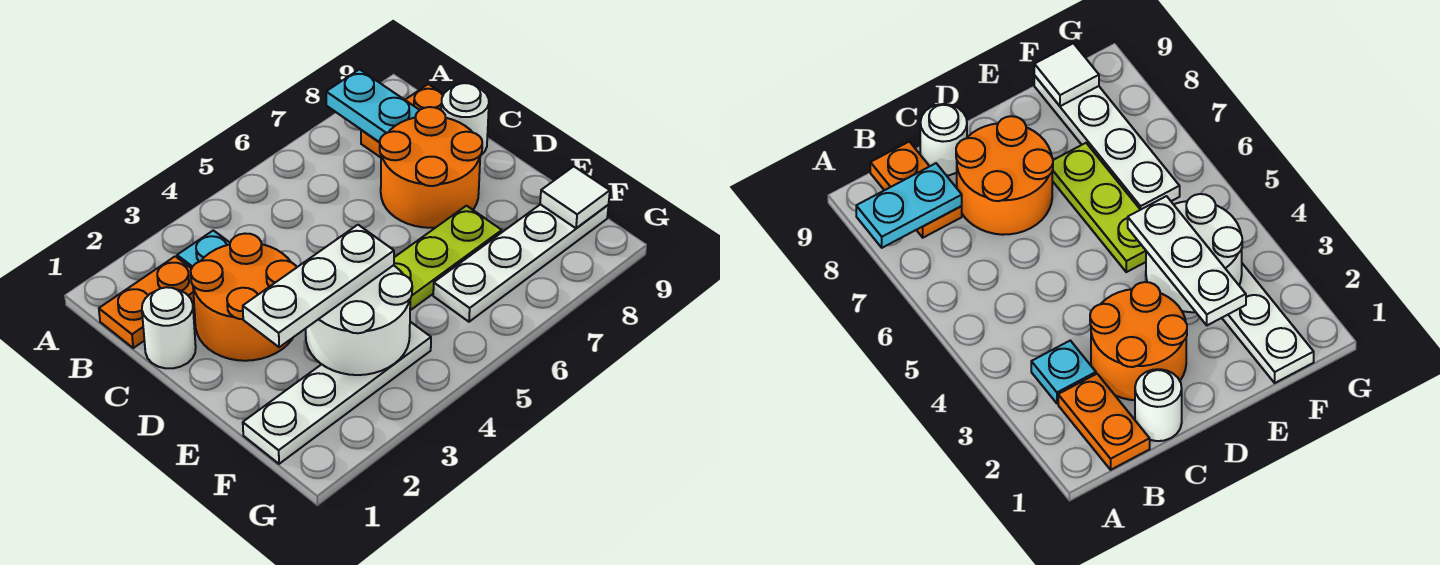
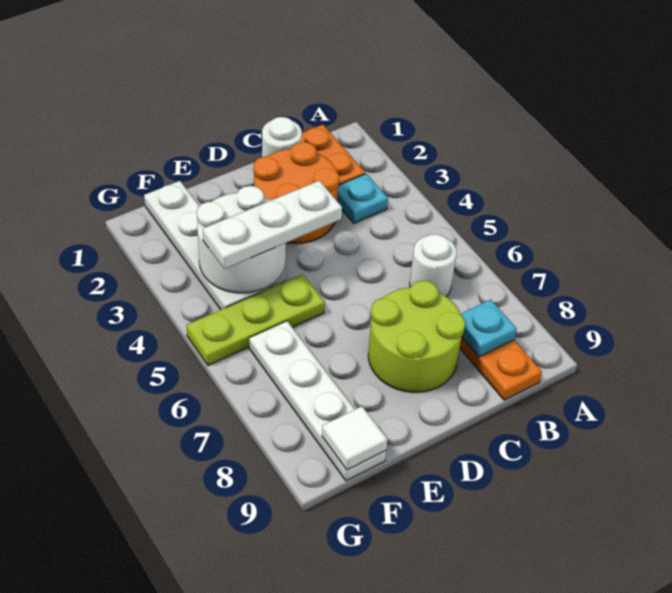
cyan 1x2 plate [326,69,419,142] -> cyan 1x1 plate [461,300,517,357]
orange 2x2 round brick [380,107,482,228] -> lime 2x2 round brick [368,280,465,392]
white 1x1 round brick [441,83,489,156] -> white 1x1 round brick moved to [410,234,457,297]
white 1x3 plate [243,225,394,347] -> white 1x3 plate turned to [203,181,342,269]
lime 1x3 plate [394,206,502,310] -> lime 1x3 plate turned to [186,274,325,366]

